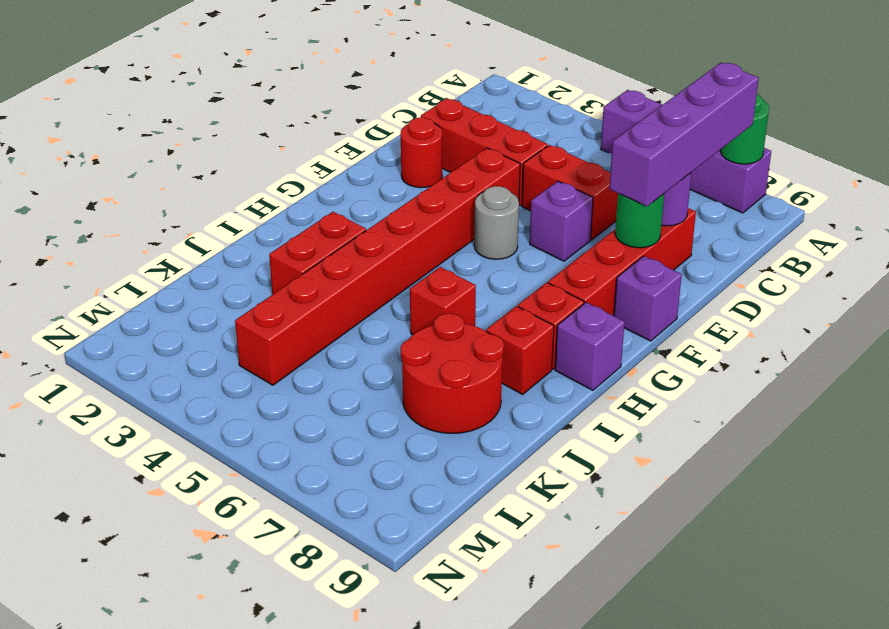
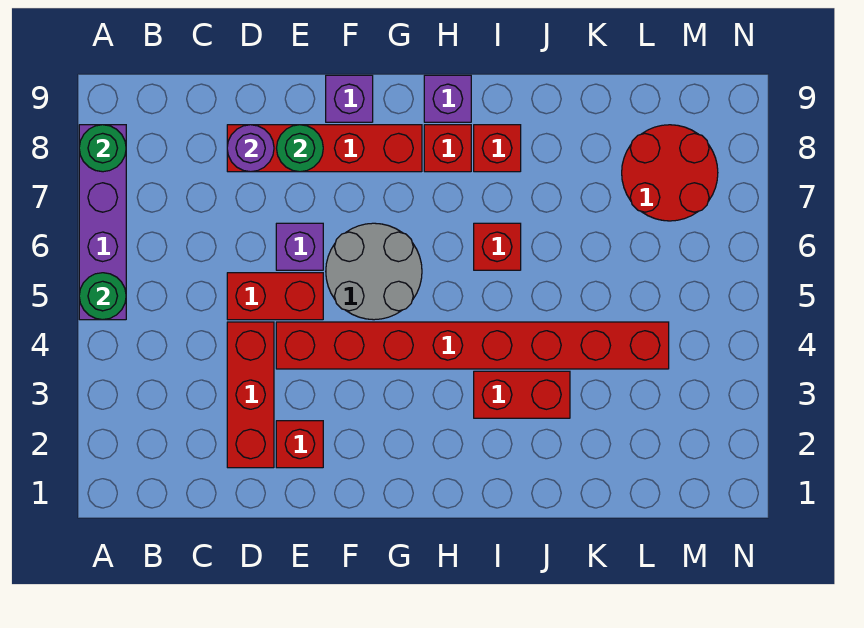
none -> green 1x1 round brick [79,273,126,320]
purple 1x4 brick [609,62,759,206] -> none
red 1x2 brick [522,145,618,240] -> red 1x2 brick turned to [227,273,323,320]
red 1x1 round brick [401,118,442,188] -> red 1x1 brick [276,421,323,468]
grey 1x1 round brick [474,186,519,259] -> grey 2x2 round brick [326,223,422,320]
red 2x2 round brick [401,313,504,433] -> red 2x2 round brick moved to [622,125,718,221]

